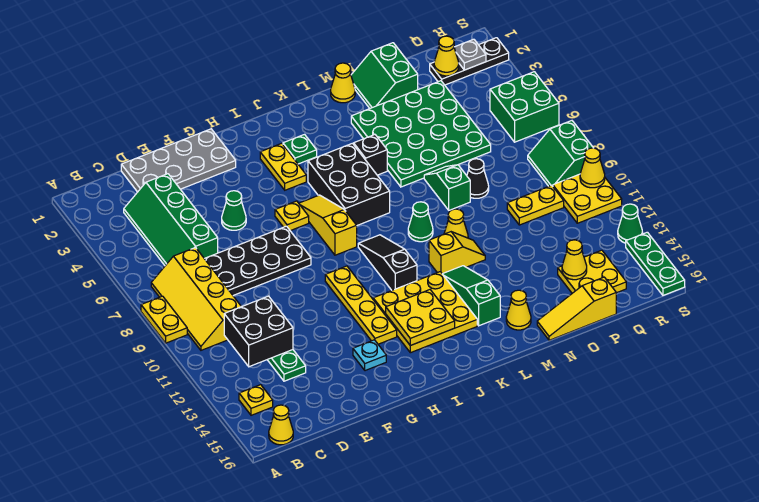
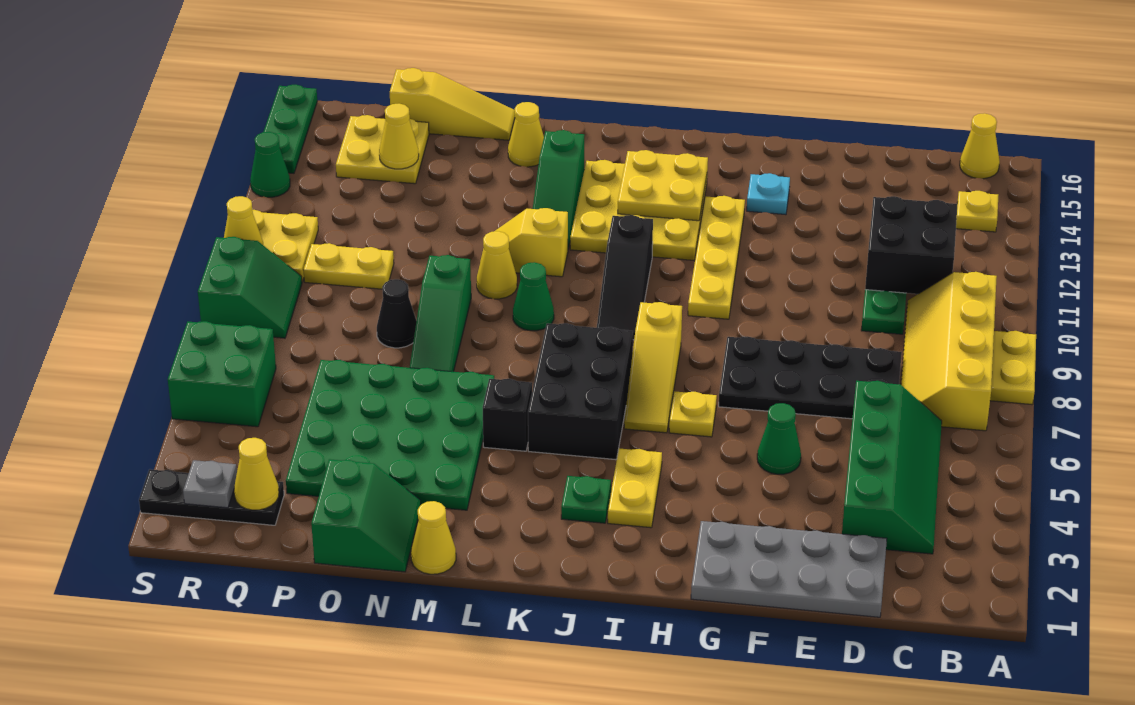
yellow 2x4 slope [151,248,241,350] -> yellow 2x4 slope turned to [901,272,997,431]
green 1x2 slope [424,165,470,210] -> green 1x3 slope [410,255,471,372]

